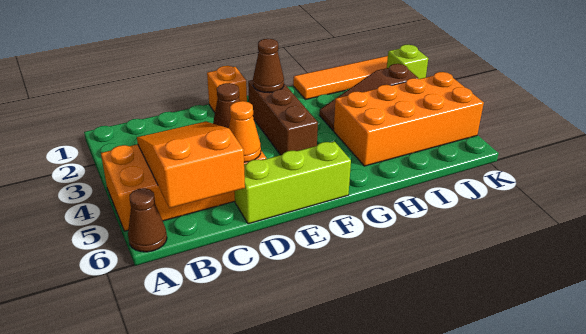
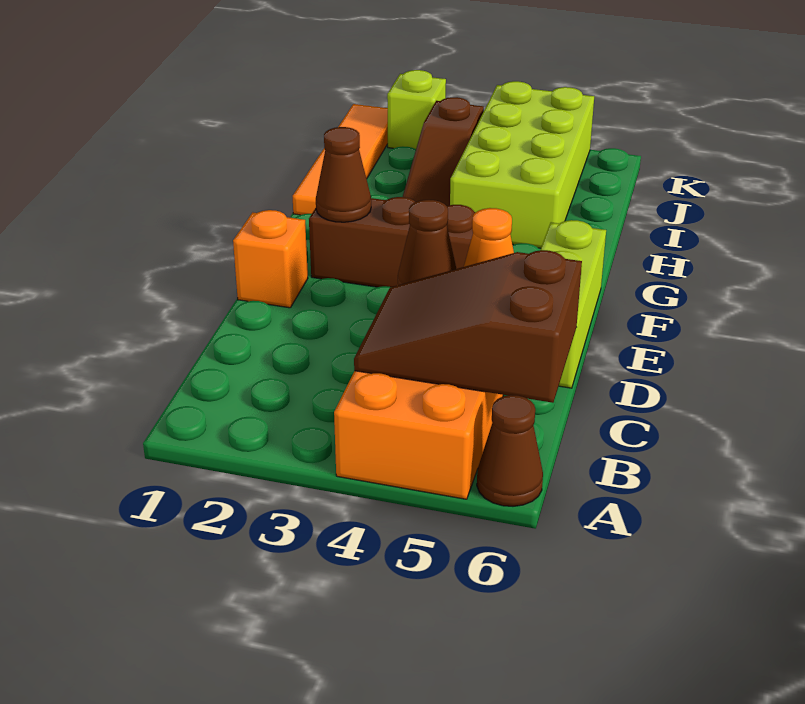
orange 2x3 slope [137,121,245,208] -> brown 2x3 slope [354,250,582,403]
orange 2x4 brick [334,72,484,166] -> lime 2x4 brick [450,81,594,248]

